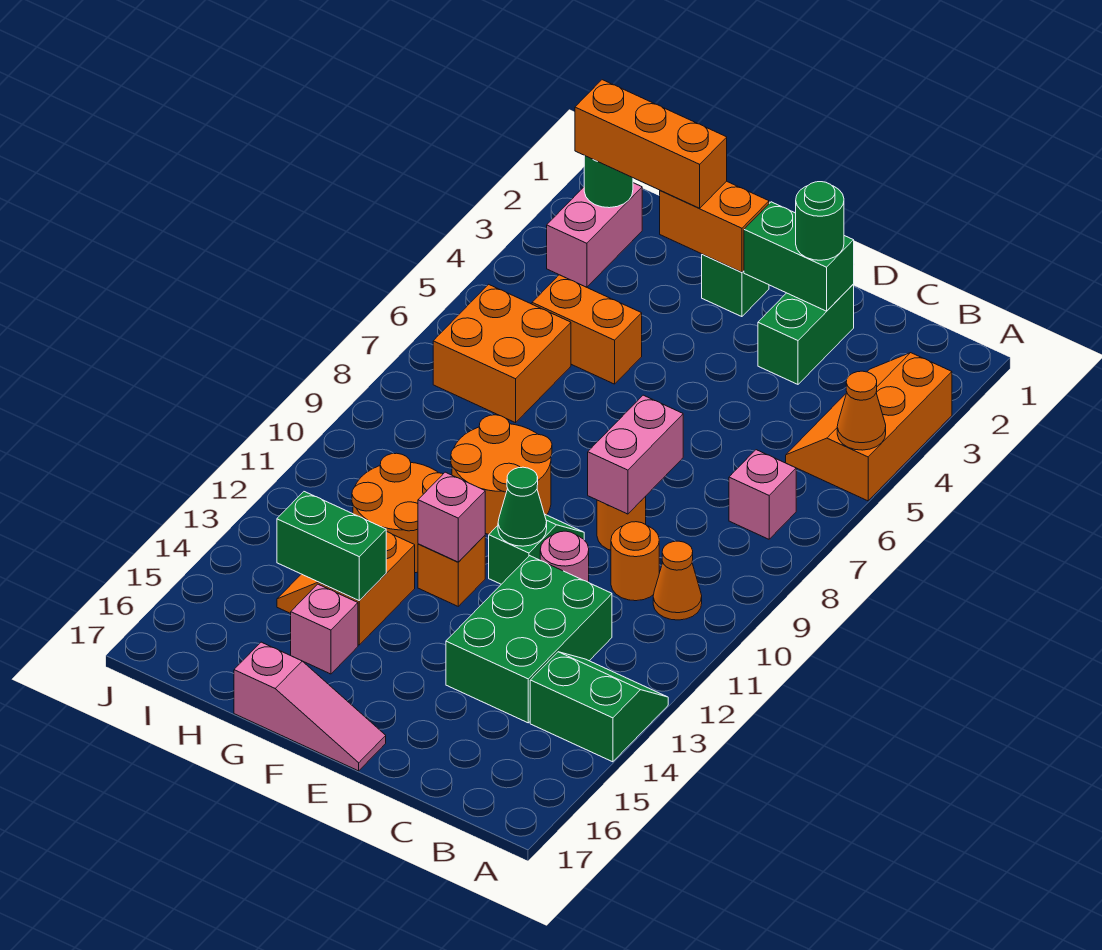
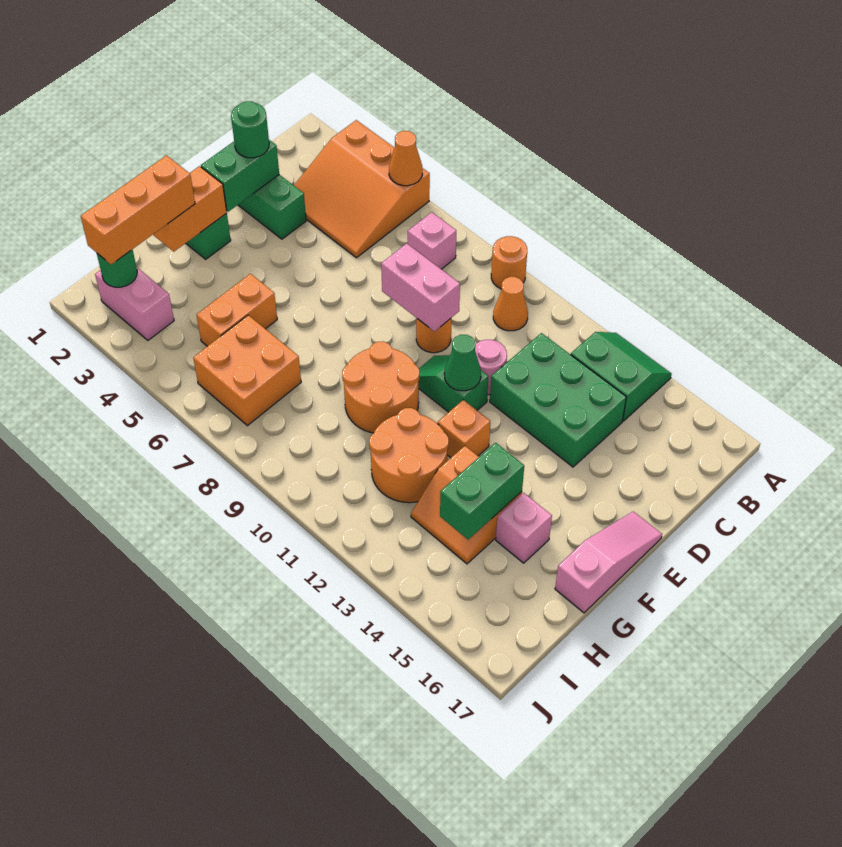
orange 2x3 slope [786,353,952,501] -> orange 3x3 slope [294,120,430,258]
green 2x2 slope [530,652,668,762] -> green 2x2 slope turned to [571,332,672,421]
orange 1x1 round brick [611,522,659,601] -> orange 1x1 round brick moved to [491,236,527,289]
pink 1x1 brick [418,472,485,562] -> none

